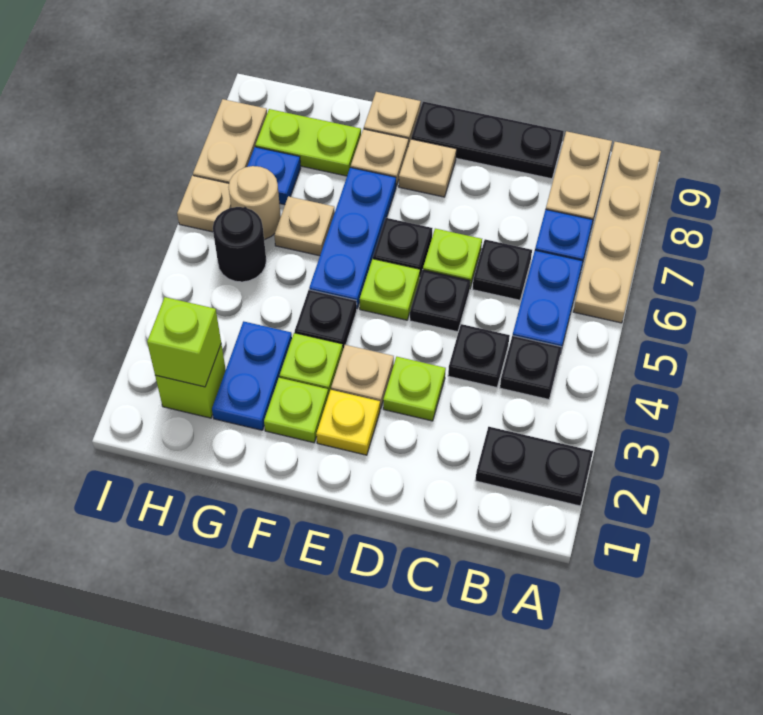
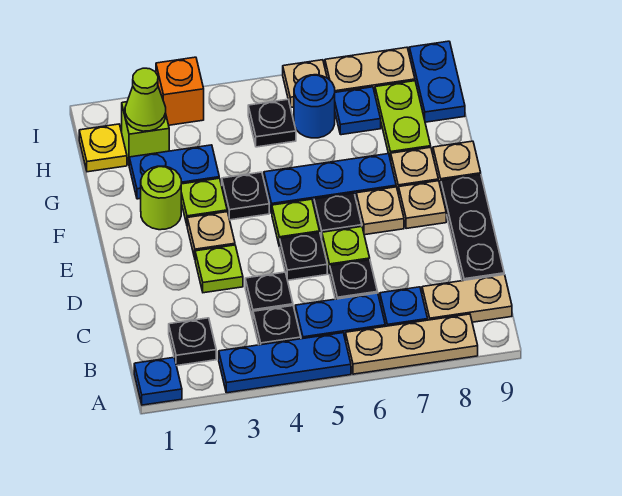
none -> blue 1x1 plate [134,358,182,405]
black 1x2 plate [475,427,593,506] -> black 1x1 plate [169,318,216,366]
none -> blue 1x3 plate [219,333,351,393]
tan 1x4 plate [573,142,661,323] -> tan 1x3 plate [346,314,478,374]
yellow 1x1 plate [316,390,380,455] -> yellow 1x1 plate moved to [79,124,127,172]
lime 1x1 plate [264,378,328,443] -> lime 1x1 round brick [141,166,181,230]
tan 1x1 plate [274,196,335,256] -> tan 1x1 plate moved to [356,187,404,235]
lime 1x1 brick [147,297,221,387] -> lime 1x1 cone [125,68,166,131]
black 1x1 round brick [213,207,266,282] -> black 1x1 plate [248,99,296,147]
tan 1x1 round brick [228,166,281,240] -> blue 1x1 round brick [294,75,335,138]
none -> blue 1x2 plate [409,41,465,122]
none -> orange 1x1 brick [156,57,204,125]

